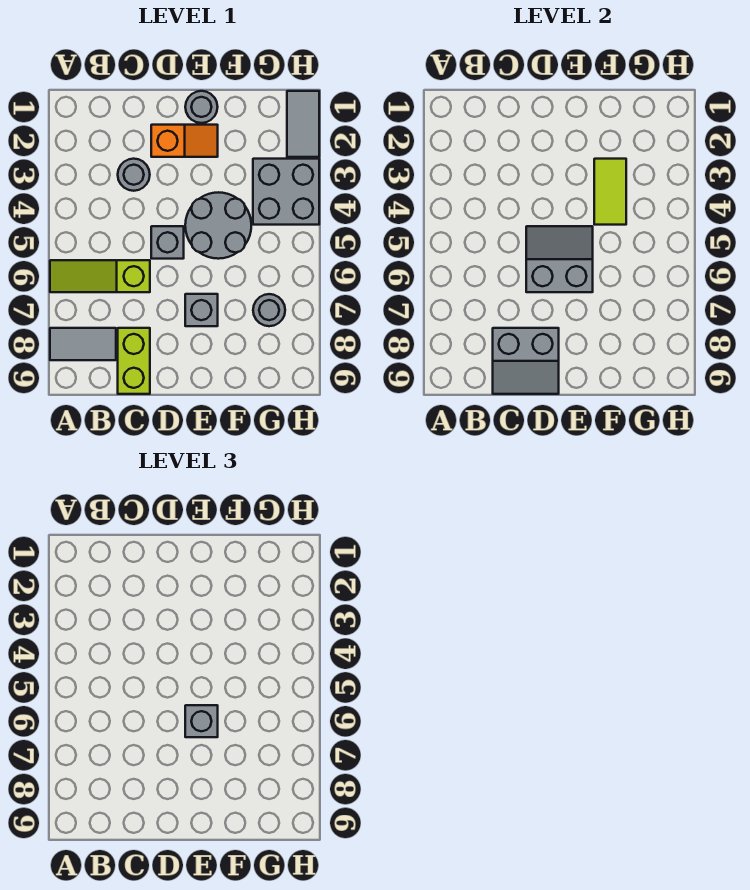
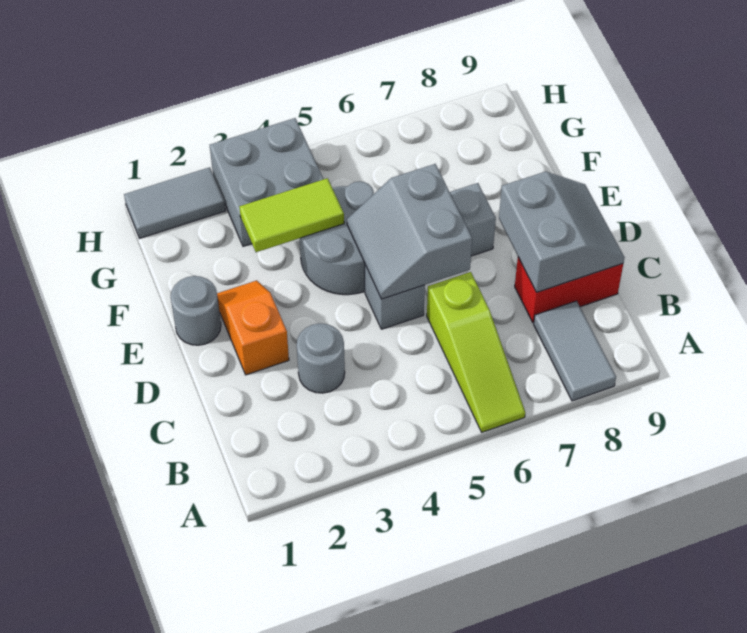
lime 1x2 brick [118,328,150,394] -> red 1x2 brick [515,257,623,323]
grey 1x1 brick [185,705,218,737] -> none
grey 1x1 round brick [253,294,285,326] -> none

